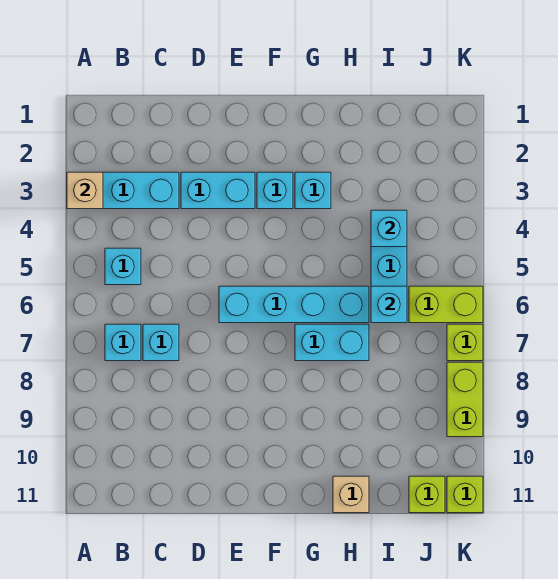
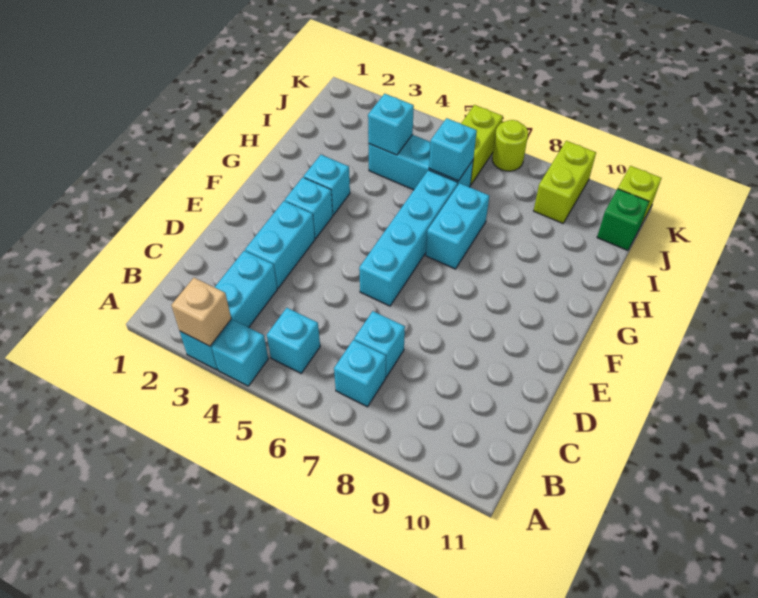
none -> cyan 1x1 brick [212,320,268,386]
tan 1x1 brick [333,476,369,513] -> none
lime 1x1 brick [409,476,445,513] -> green 1x1 brick [597,189,649,250]
lime 1x1 brick [447,324,483,361] -> lime 1x1 round brick [492,120,528,171]
lime 1x2 brick [447,362,483,437] -> lime 1x2 brick turned to [534,141,596,223]

